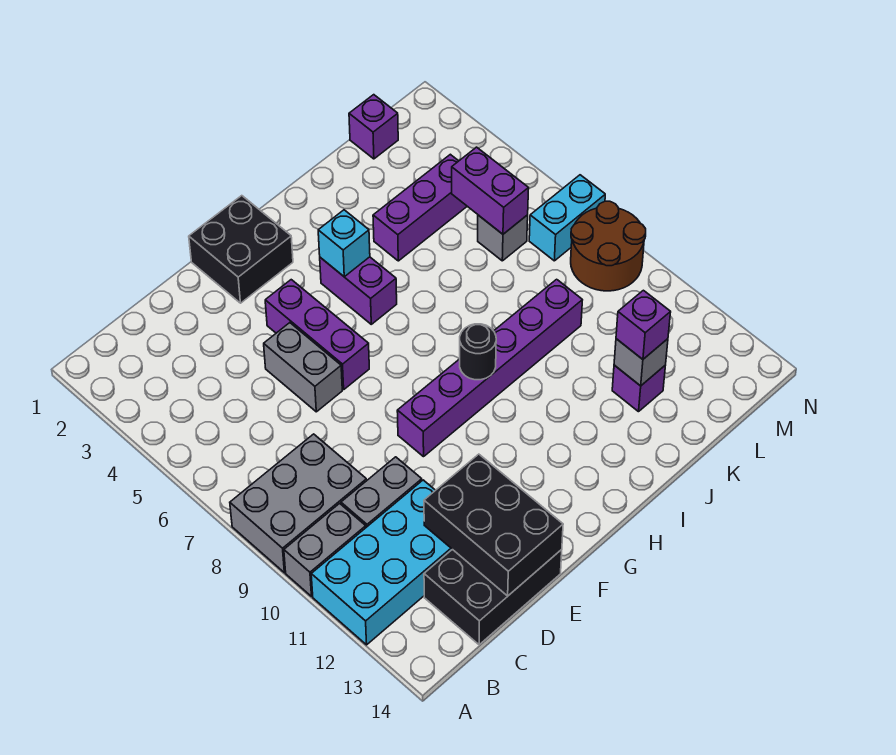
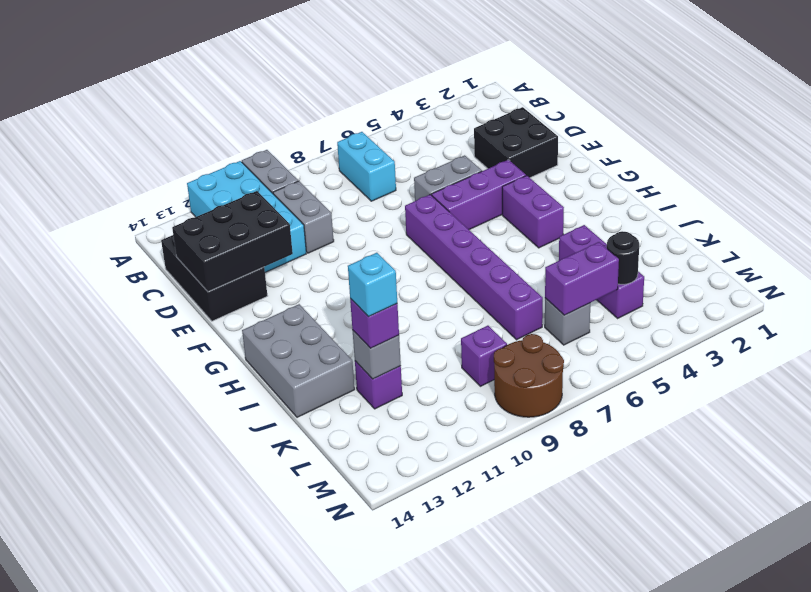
grey 2x3 brick [230,434,367,573] -> grey 2x3 brick moved to [242,304,355,417]
black 2x2 brick [189,196,293,303] -> black 2x2 brick moved to [474,107,558,178]
purple 1x6 brick [397,279,582,457] -> purple 1x6 brick moved to [405,194,543,340]
purple 1x2 brick [320,257,397,324] -> purple 1x2 brick turned to [502,176,564,248]
cyan 1x1 brick [318,210,370,277] -> cyan 1x1 brick moved to [348,253,397,317]
black 1x1 round brick [460,324,496,380] -> black 1x1 round brick moved to [607,231,639,284]
purple 1x1 brick [349,95,398,159] -> purple 1x1 brick moved to [461,326,507,386]
cyan 1x2 brick [529,175,605,261] -> cyan 1x2 brick moved to [337,132,396,201]

